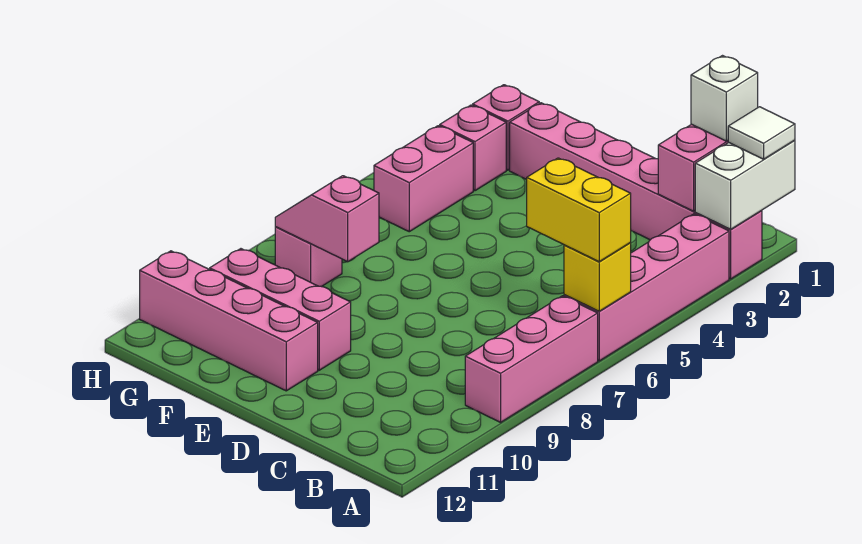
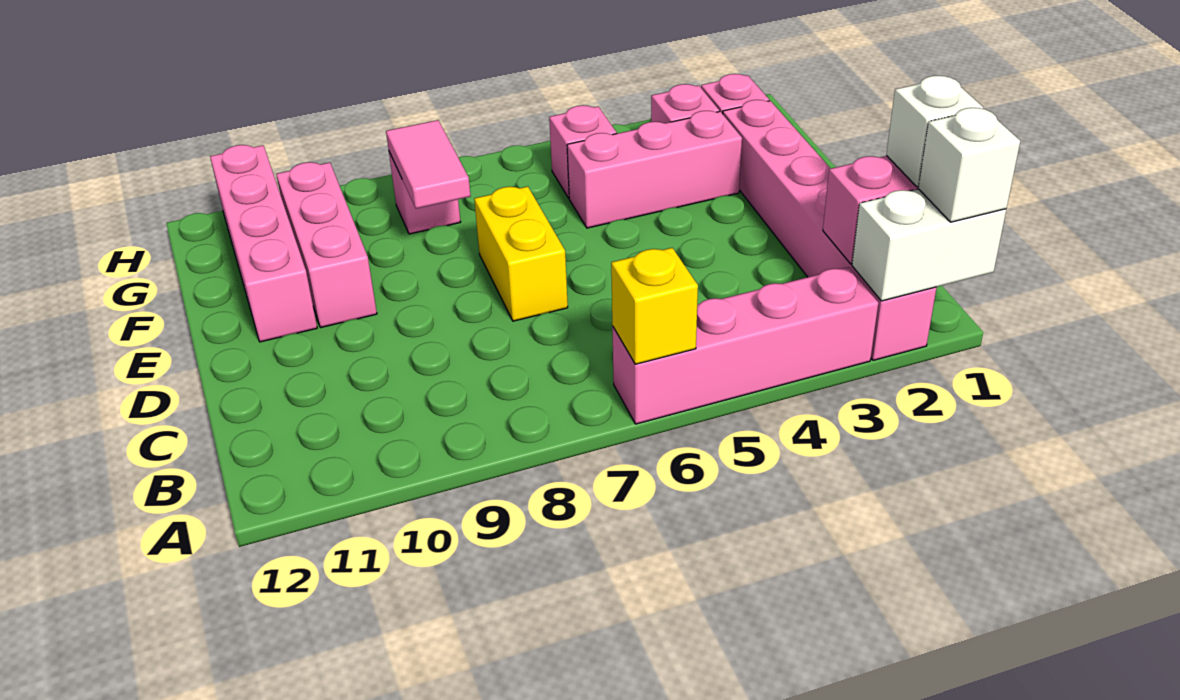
white 1x1 tile [728,107,795,159] -> white 1x1 brick [918,108,1020,222]
yellow 1x2 brick [527,158,631,262] -> yellow 1x2 brick moved to [474,186,568,321]
pink 1x3 brick [465,296,598,422] -> pink 1x3 brick moved to [567,111,742,228]
pink 1x2 slope [275,176,379,262] -> pink 1x2 tile [386,120,471,209]
pink 1x2 brick [374,126,473,232] -> pink 1x1 brick [549,105,617,198]

